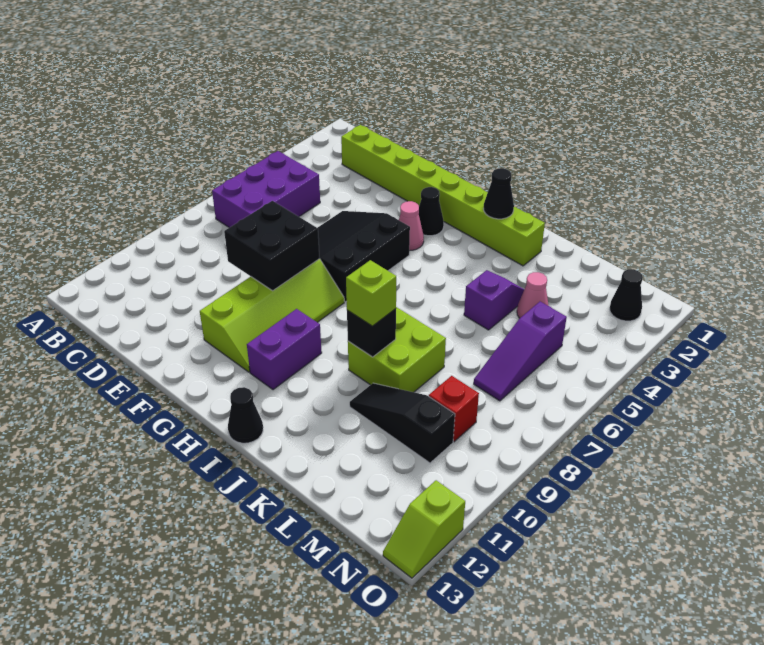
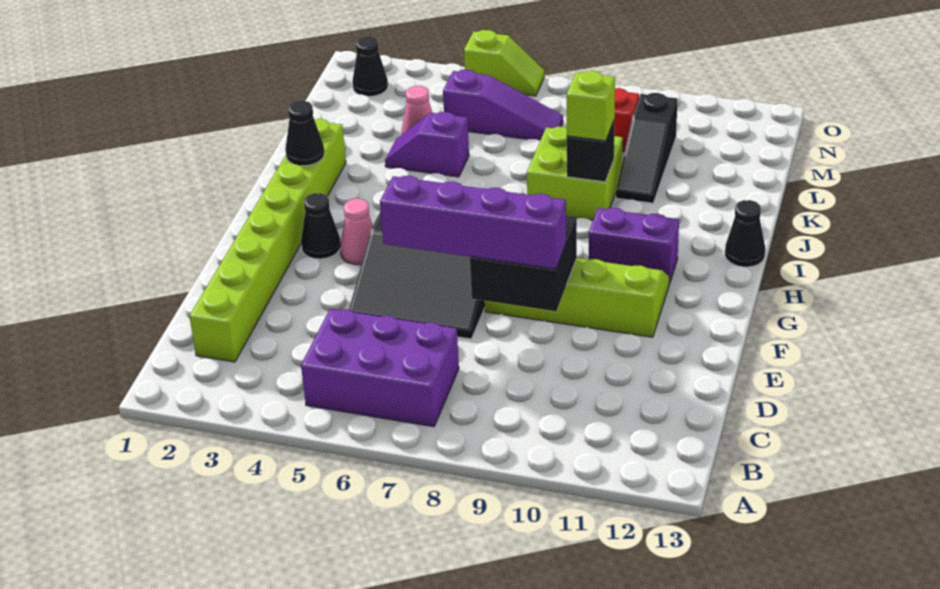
none -> purple 1x4 brick [380,176,566,269]
lime 1x2 slope [383,480,465,578] -> lime 1x2 slope moved to [464,30,544,96]

